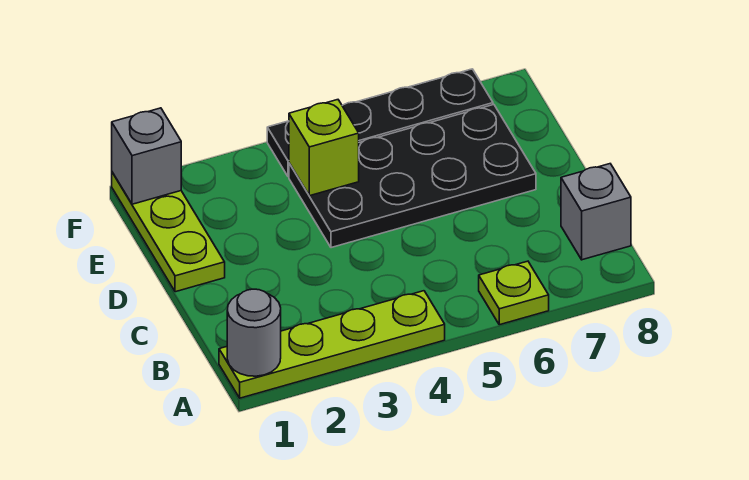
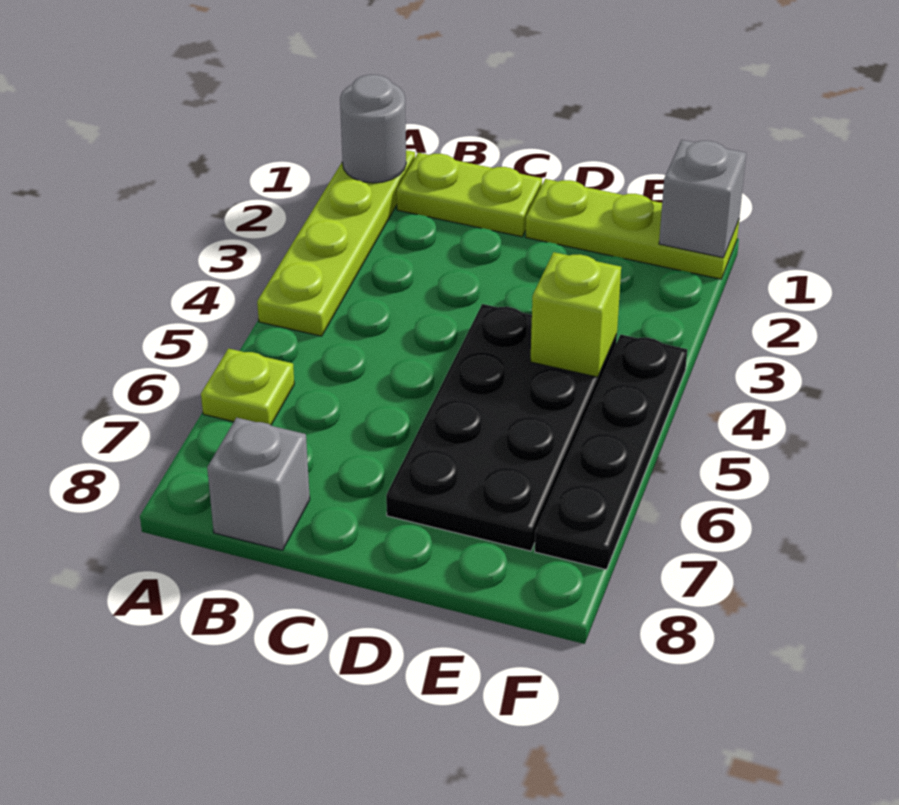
none -> lime 1x2 plate [397,153,542,237]

